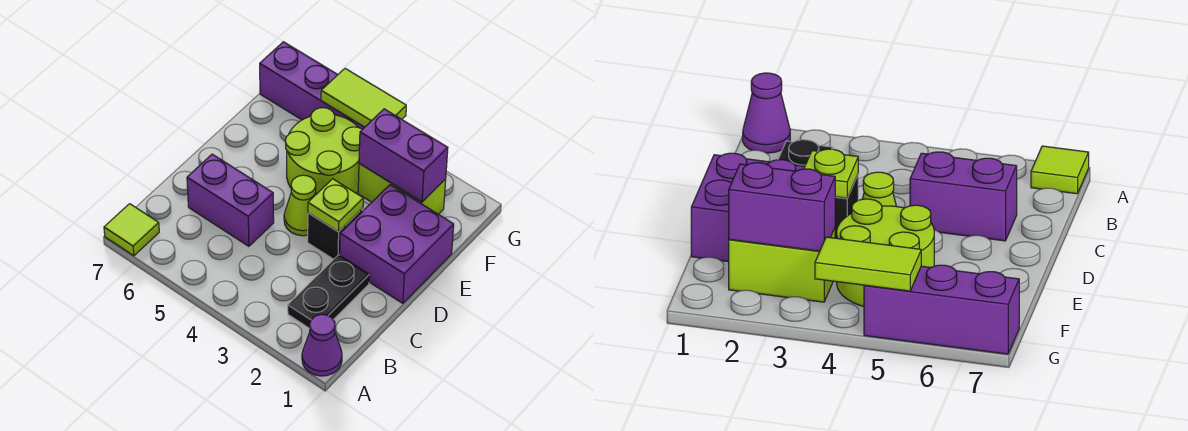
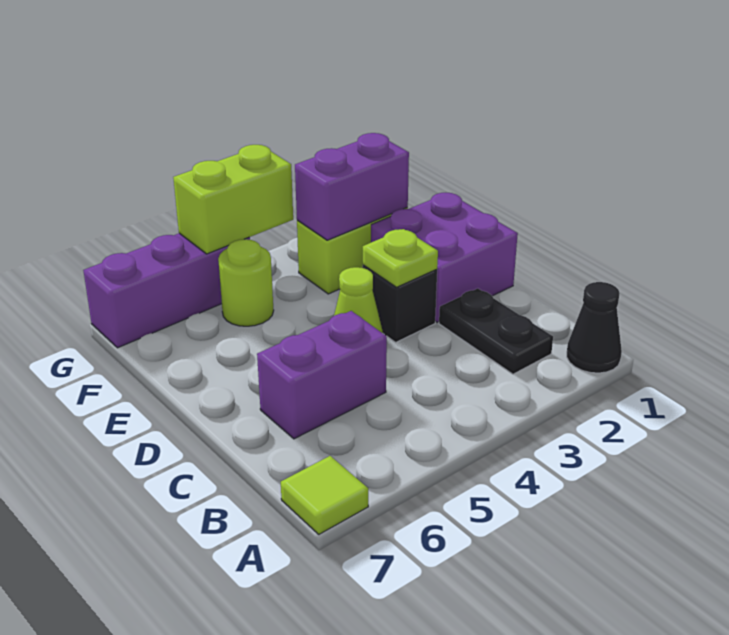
purple 1x1 cone [302,315,342,376] -> black 1x1 cone [567,282,622,373]
lime 2x2 round brick [285,108,362,194] -> lime 1x1 round brick [218,239,274,326]
lime 1x2 tile [321,69,406,127] -> lime 1x2 brick [173,145,293,254]

